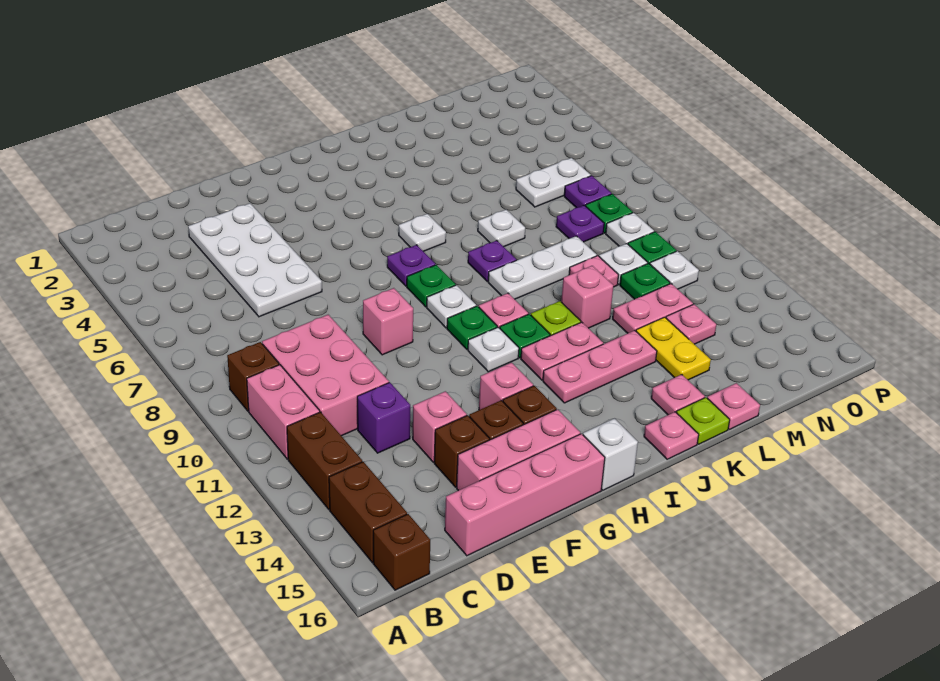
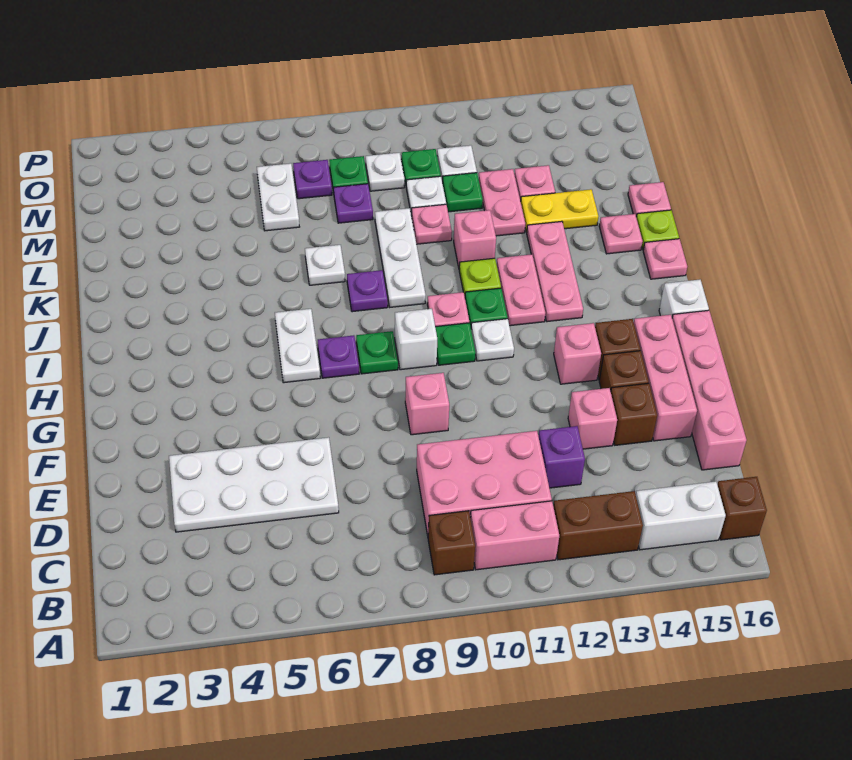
brown 1x2 brick [329,462,407,563] -> white 1x2 brick [636,481,726,550]
white 1x1 plate [427,285,476,328] -> white 1x1 brick [395,309,437,370]
white 1x1 plate [399,214,446,251] -> white 1x2 plate [275,309,320,383]

